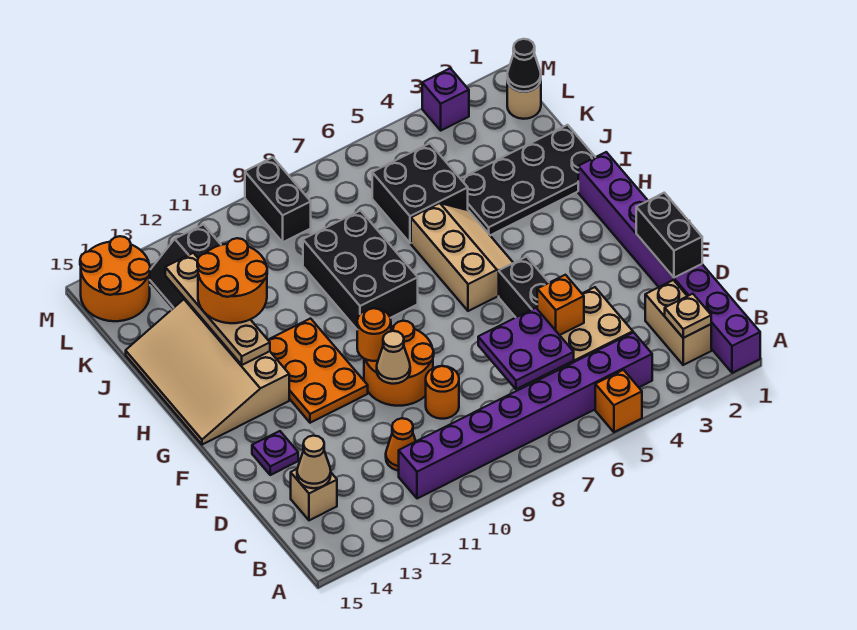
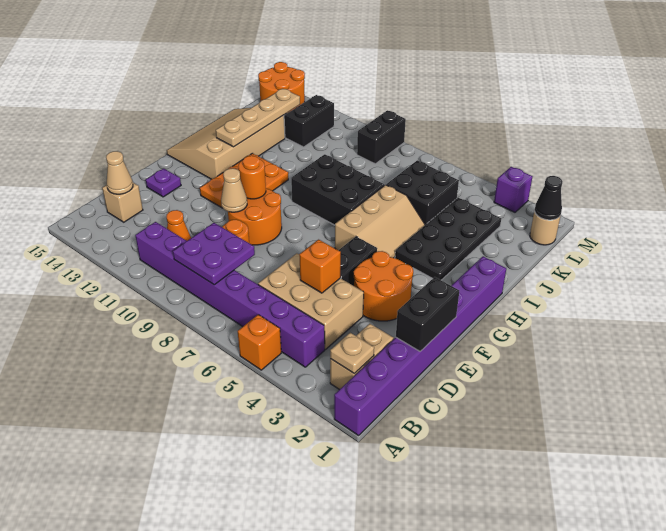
purple 2x2 plate [478,308,574,389] -> purple 2x2 plate moved to [173,223,255,285]
black 2x3 brick [303,211,418,329] -> black 2x3 brick turned to [291,154,384,225]
black 2x4 plate [460,125,595,235] -> black 2x4 plate turned to [395,198,501,280]
orange 2x2 round brick [197,238,267,323] -> orange 2x2 round brick moved to [354,251,413,321]

